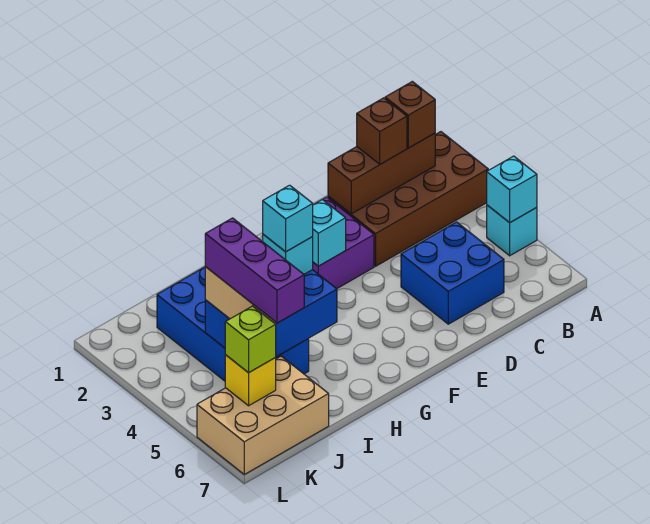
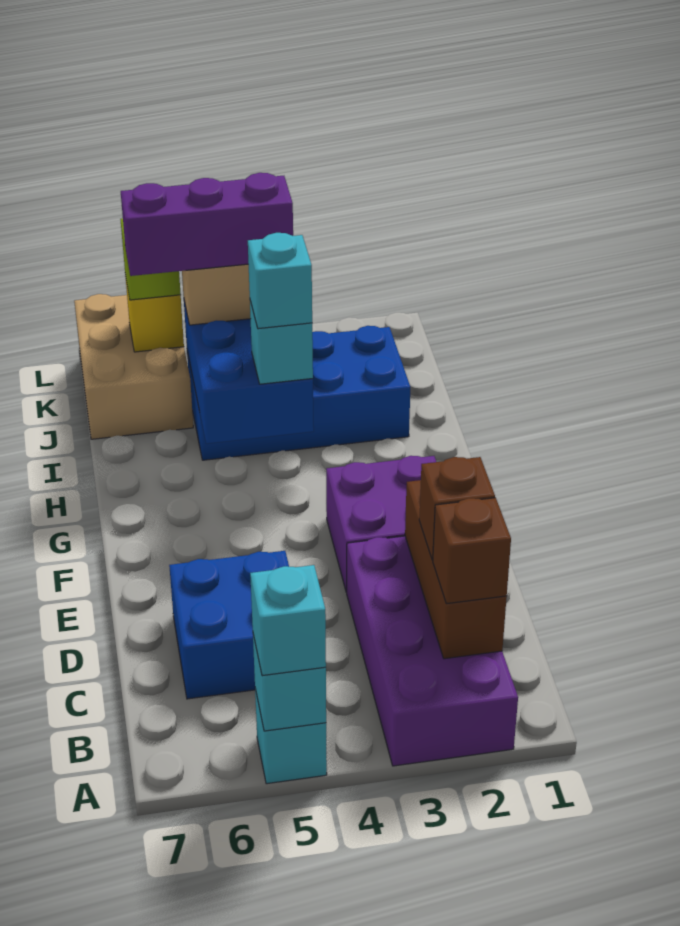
brown 2x4 brick [328,132,488,266] -> purple 2x4 brick [347,536,518,766]
cyan 1x1 brick [312,199,346,266] -> cyan 1x1 brick moved to [250,565,326,676]

